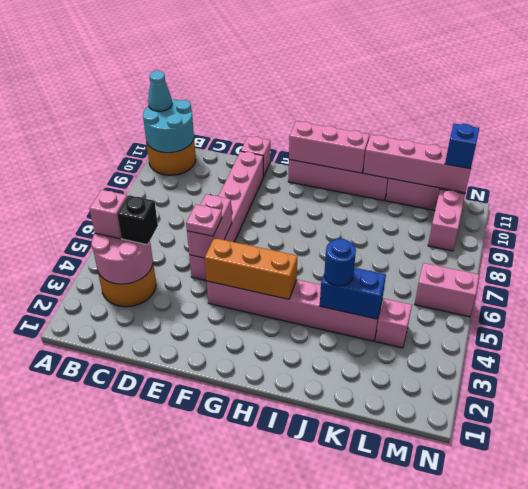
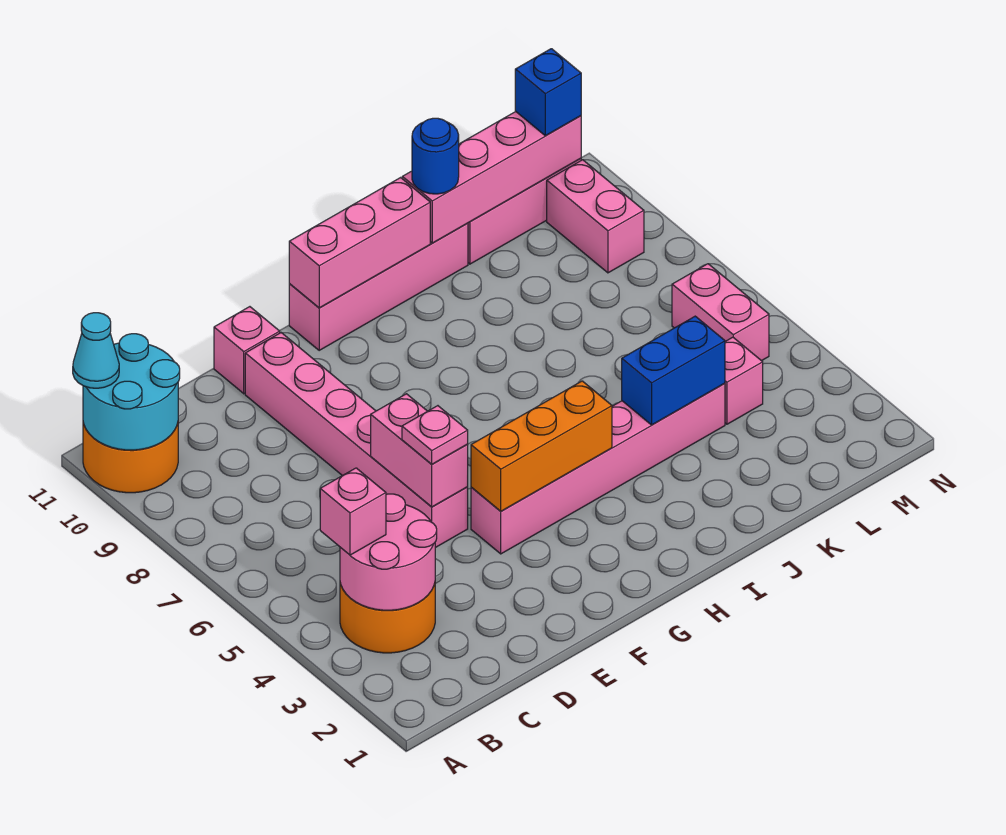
black 1x1 brick [117,195,158,245] -> none
blue 1x1 round brick [324,239,356,286] -> blue 1x1 round brick moved to [412,118,459,194]
pink 1x2 brick [415,263,479,317] -> pink 1x2 brick turned to [672,264,769,361]

